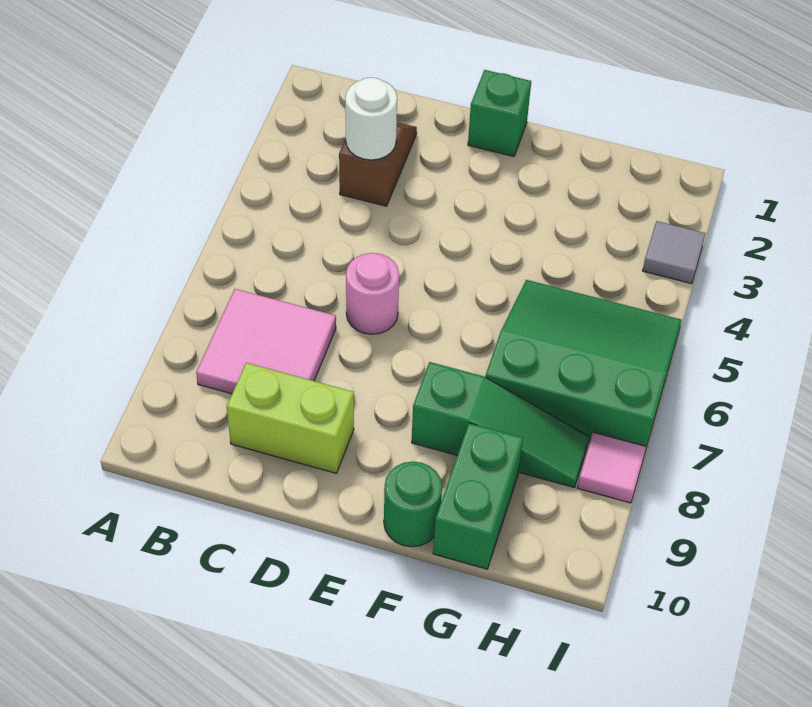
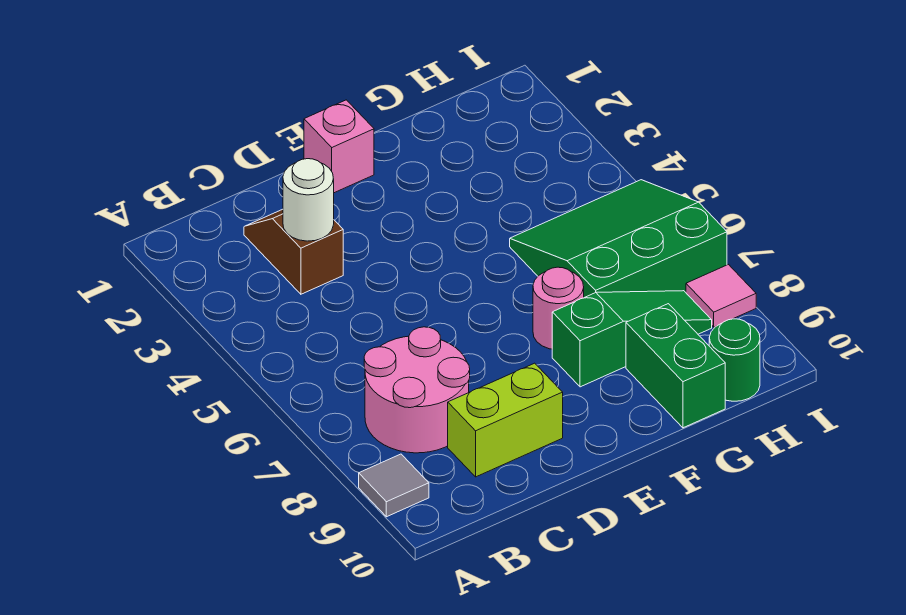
pink 2x2 tile [196,289,336,394] -> pink 2x2 round brick [364,327,470,453]
pink 1x1 round brick [346,253,399,334] -> pink 1x1 round brick moved to [533,267,584,349]
green 1x1 brick [468,70,531,156] -> pink 1x1 brick [304,100,374,193]
green 1x1 round brick [384,462,442,547] -> green 1x1 round brick moved to [709,319,760,401]
grey 1x1 tile [643,221,706,284] -> grey 1x1 tile moved to [359,454,429,517]

